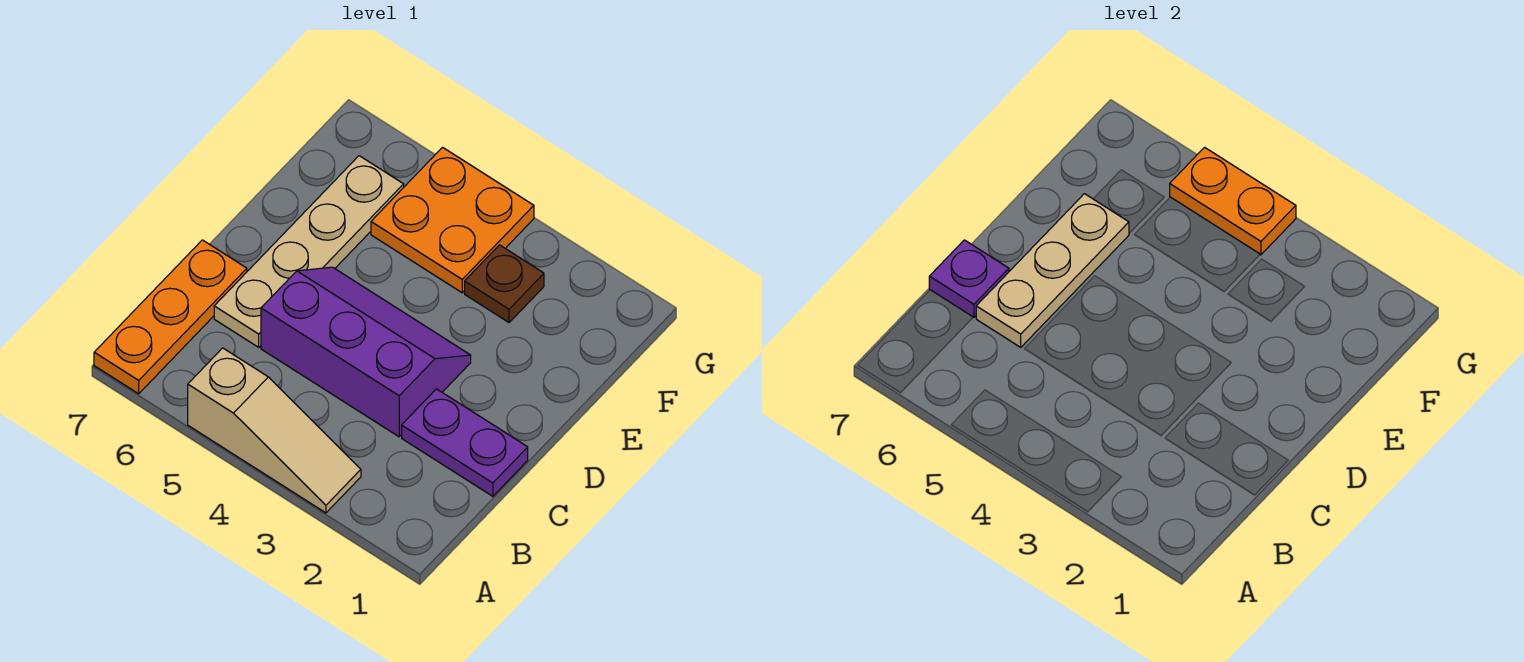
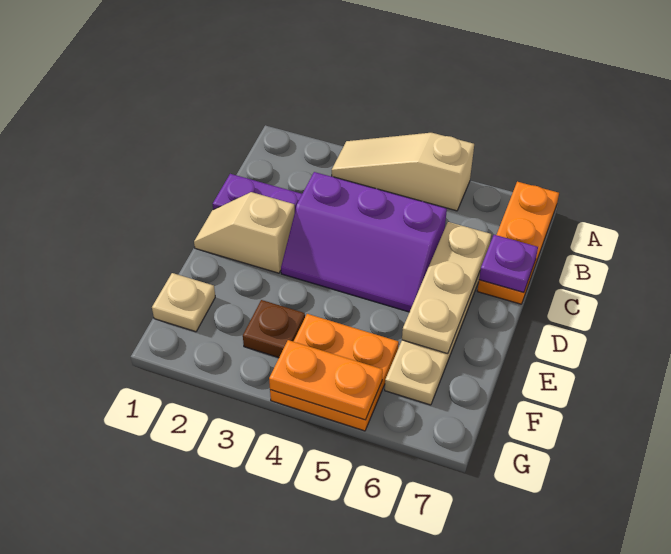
none -> tan 1x2 slope [194,192,295,273]
none -> tan 1x1 plate [152,273,215,332]

